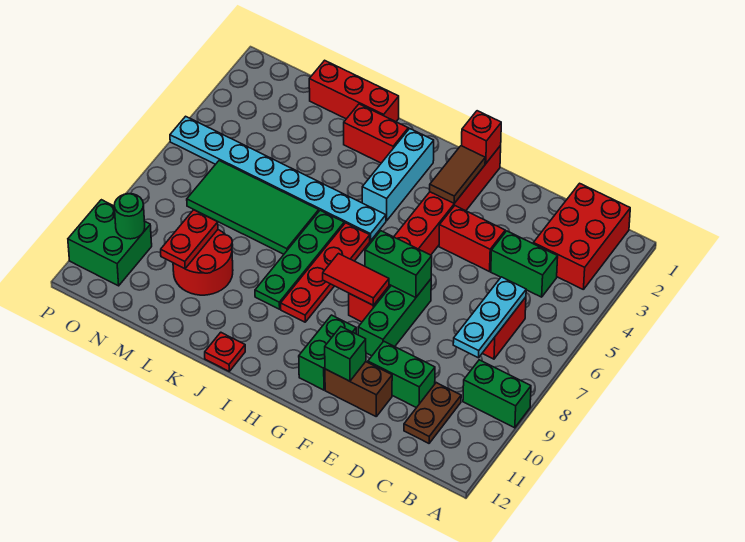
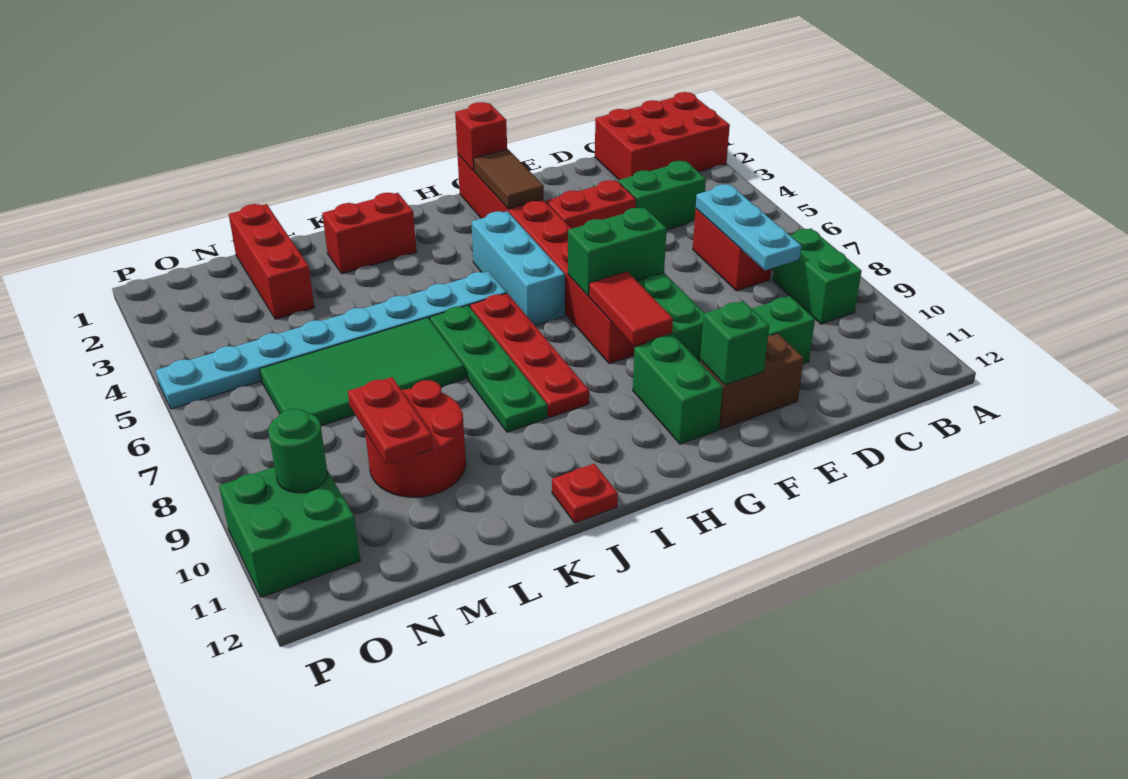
green 1x2 brick [463,360,531,428] -> green 1x2 brick turned to [773,228,861,324]
red 2x3 brick [533,183,630,289] -> red 2x3 brick turned to [595,92,730,180]
brown 1x2 plate [404,383,461,443] -> none
red 1x2 tile [323,254,389,305] -> red 1x2 tile turned to [589,272,673,346]
cyan 1x3 brick [362,129,434,221] -> cyan 1x3 brick moved to [471,211,565,326]
red 1x3 brick [309,60,399,122] -> red 1x3 brick turned to [229,204,314,319]

